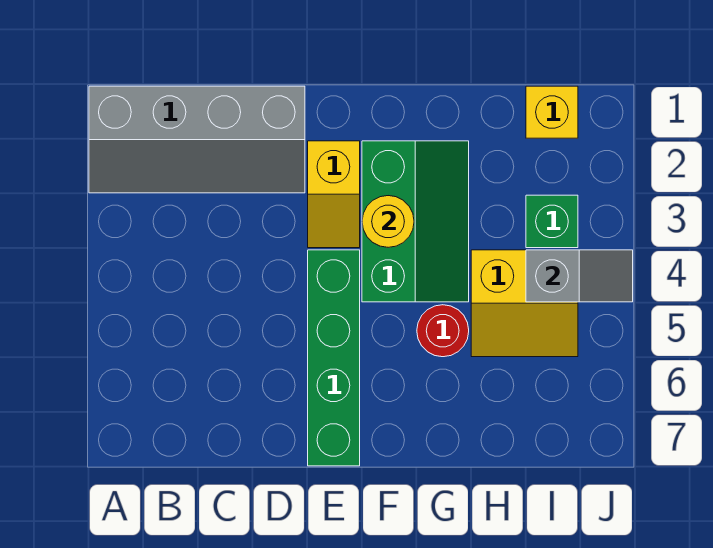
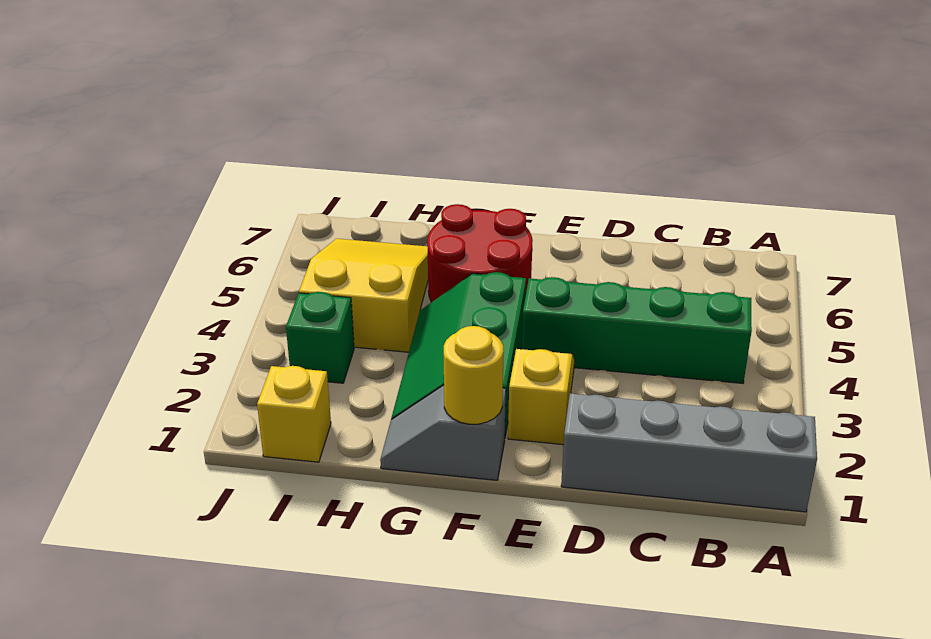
green 1x4 brick [308,250,360,466] -> green 1x4 brick turned to [522,277,752,383]
yellow 1x1 round brick [362,196,414,247] -> yellow 1x1 round brick moved to [444,326,504,424]
red 1x1 round brick [417,305,469,357] -> red 2x2 round brick [427,204,533,302]
yellow 2x2 slope [471,250,578,357] -> yellow 2x3 slope [299,239,428,352]
grey 1x2 slope [526,250,633,302] -> grey 1x2 slope moved to [380,385,506,480]

